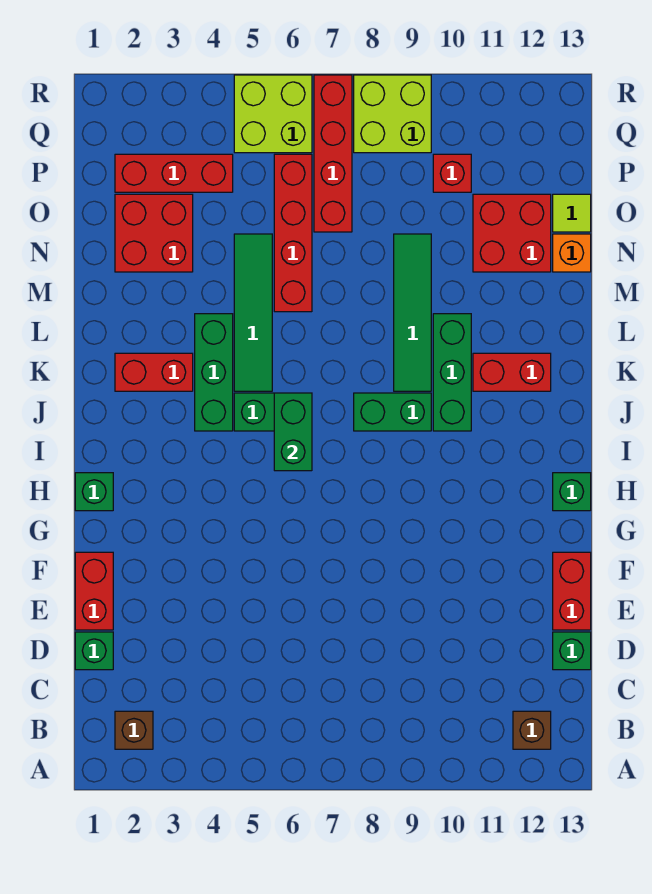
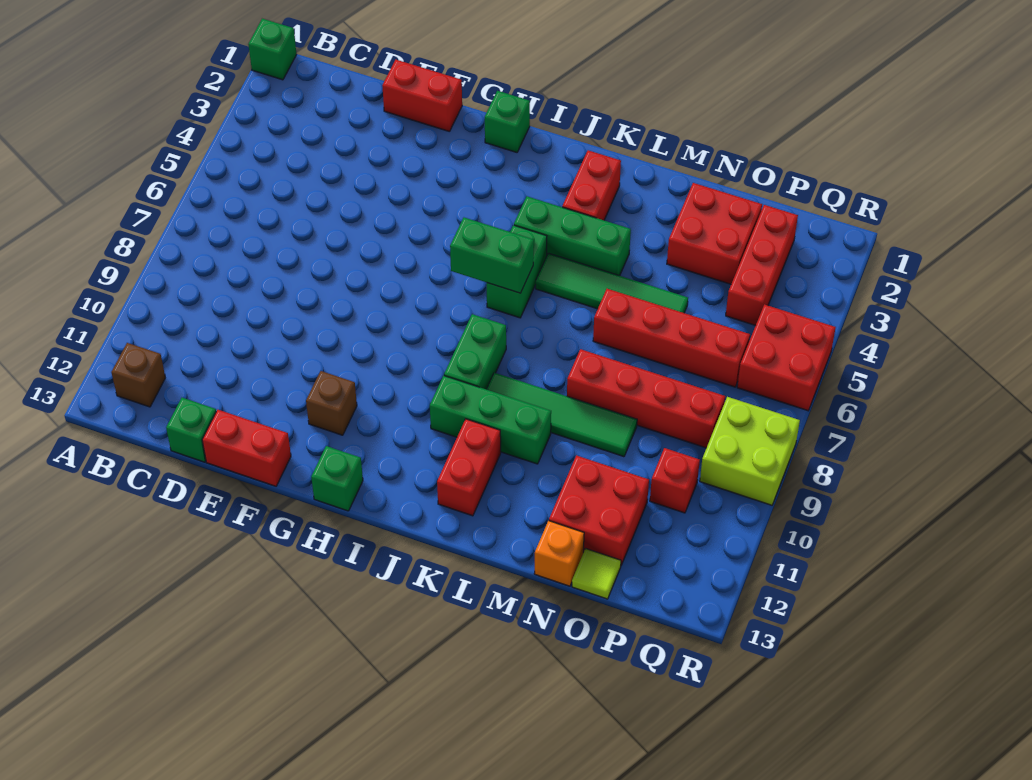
brown 1x1 brick [115,711,153,749] -> brown 1x1 brick moved to [306,371,357,435]
green 1x1 brick [75,632,113,670] -> green 1x1 brick moved to [248,19,296,80]
red 1x4 brick [314,75,352,232] -> red 1x4 brick moved to [567,349,725,448]
lime 2x2 brick [234,75,312,153] -> red 2x2 brick [737,304,836,411]

